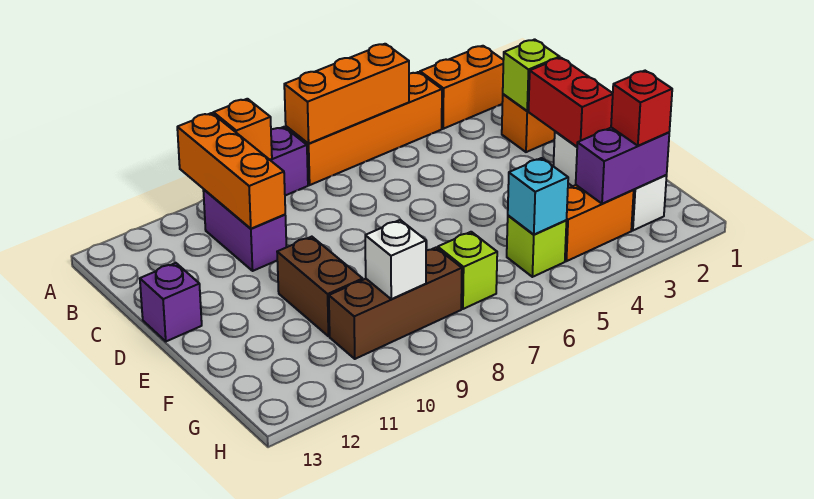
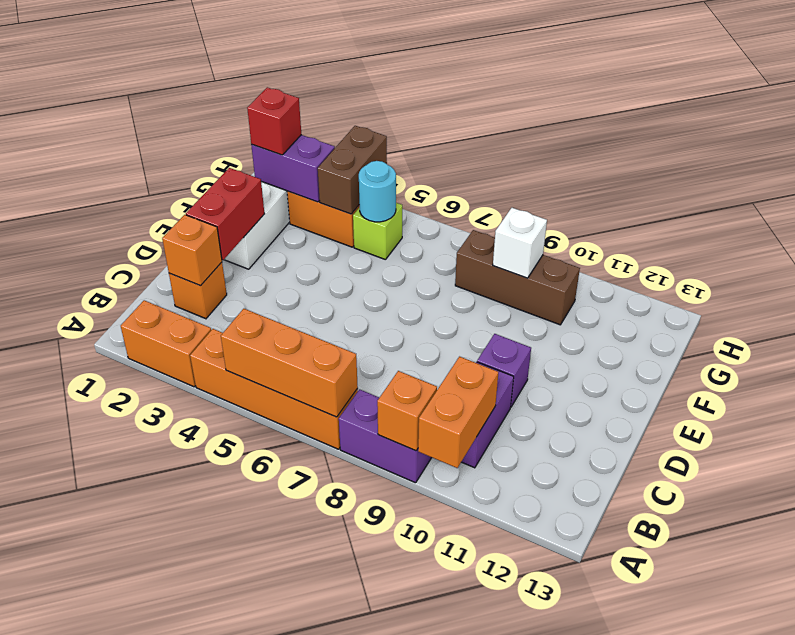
orange 1x3 brick [177,113,285,229] -> orange 1x2 brick [418,357,499,468]
lime 1x1 brick [503,39,560,111] -> orange 1x1 brick [162,215,222,286]
purple 1x1 brick [140,263,202,341] -> purple 1x1 brick moved to [477,334,531,407]
brown 1x2 brick [277,237,363,336] -> brown 1x2 brick moved to [318,126,387,214]
cyan 1x1 brick [508,158,568,235] -> cyan 1x1 round brick [359,161,396,222]
lime 1x1 brick [438,232,497,309] -> none

